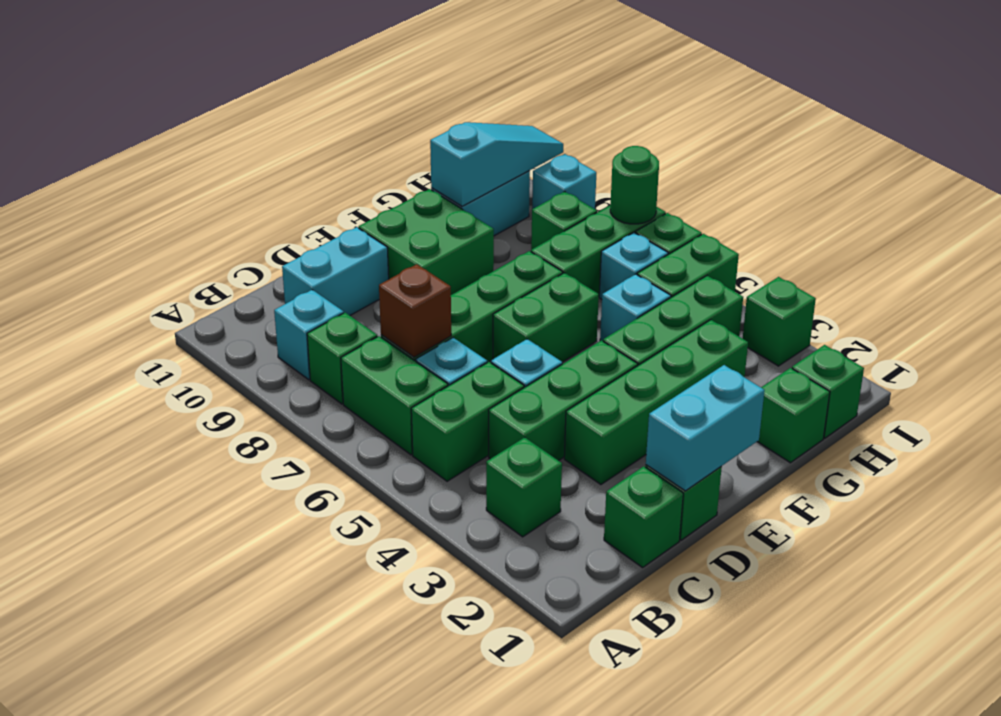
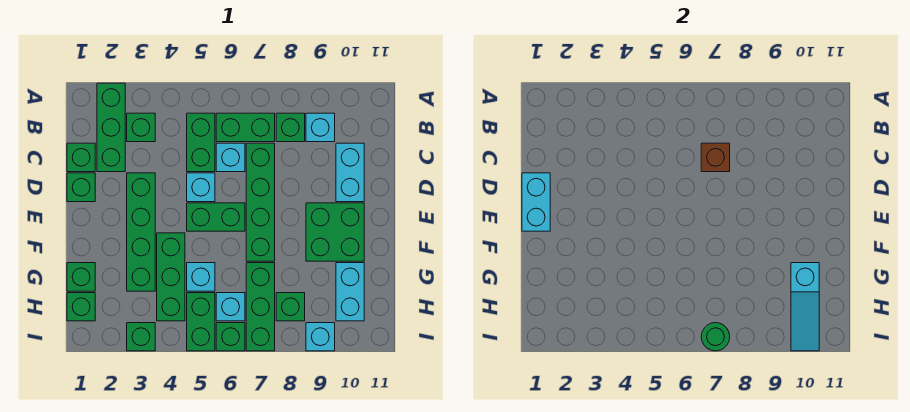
green 1x3 brick [489,340,638,461] -> green 1x3 brick moved to [97,83,125,172]
green 1x2 brick [493,273,599,362] -> green 1x2 brick turned to [187,203,245,231]

